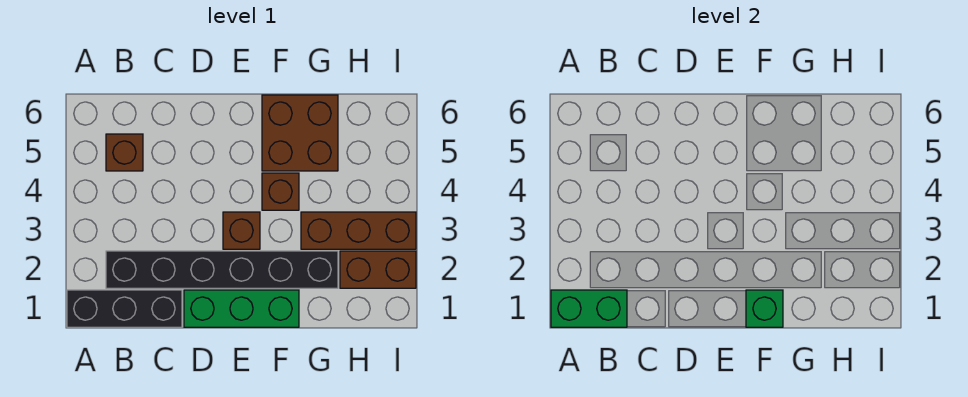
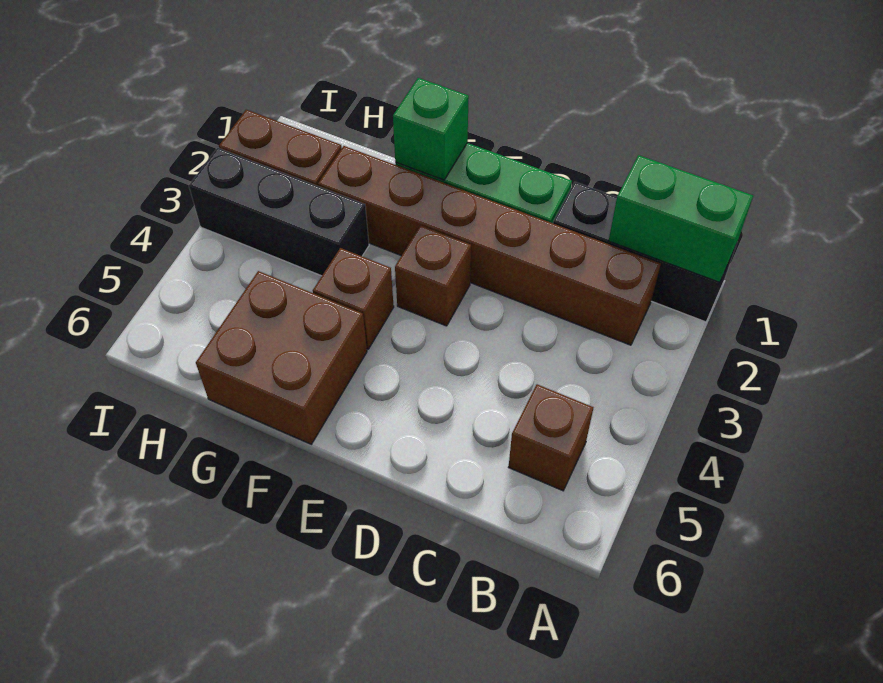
black 1x6 brick [106,251,338,288] -> brown 1x6 brick [318,146,661,345]
brown 1x3 brick [301,212,416,249] -> black 1x3 brick [189,148,369,276]

